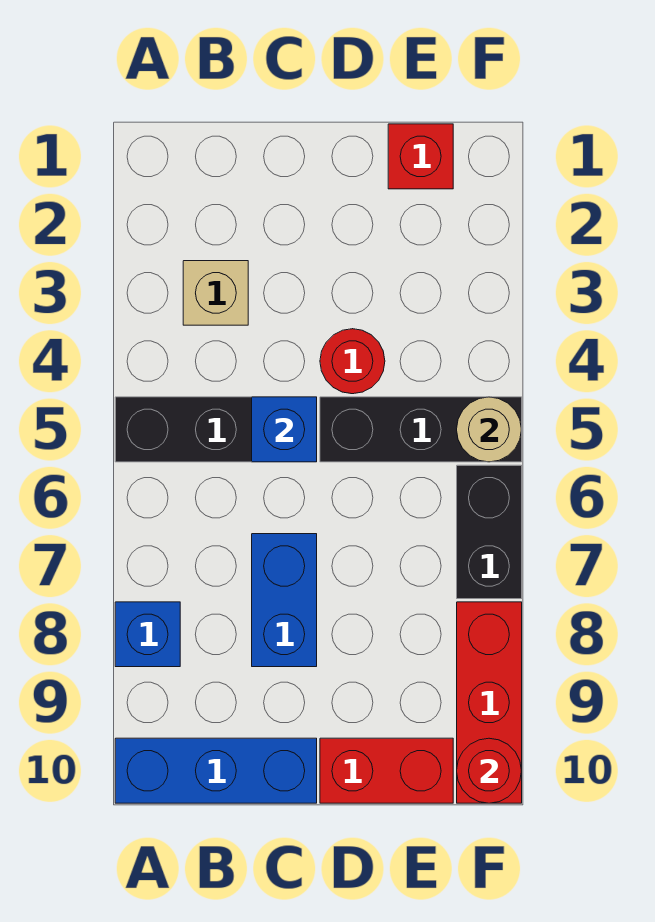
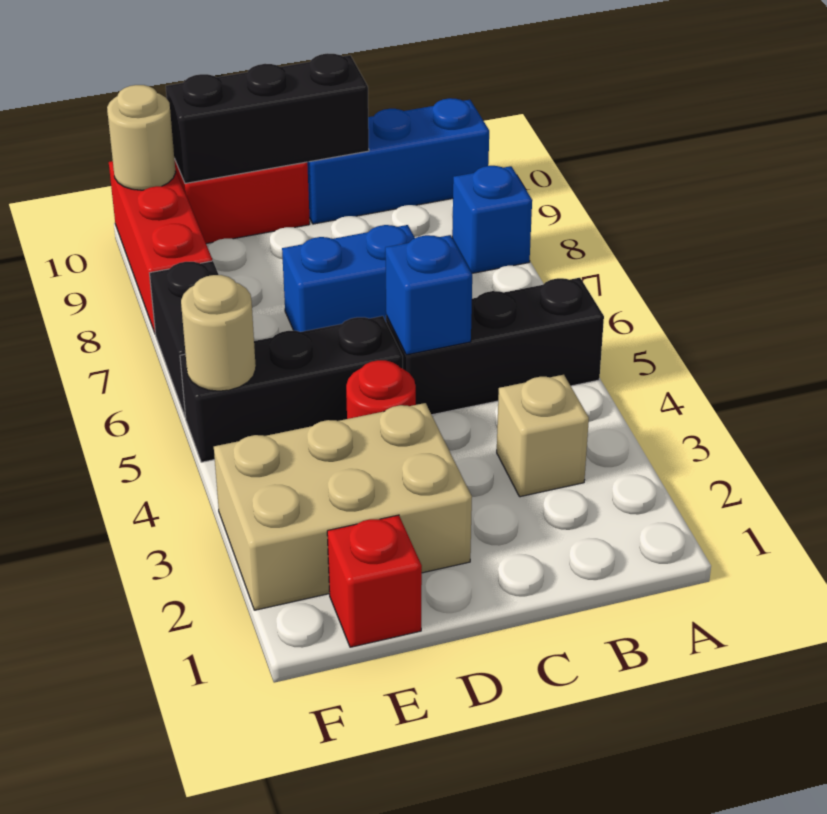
blue 1x2 brick [252,534,317,667] -> blue 1x2 brick turned to [282,225,415,332]
none -> black 1x3 brick [166,53,369,183]
none -> tan 2x3 brick [214,403,472,610]
red 1x1 round brick [457,738,521,803] -> tan 1x1 round brick [107,85,176,190]

